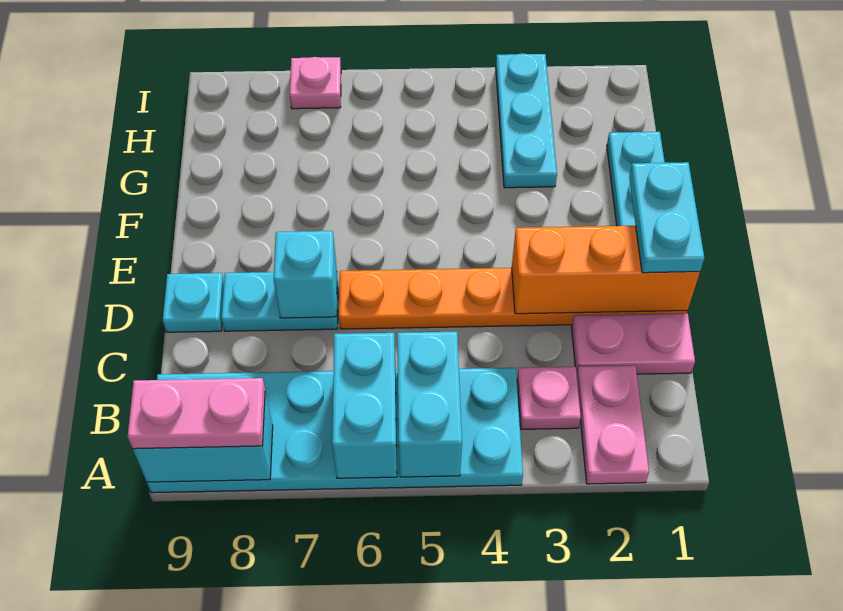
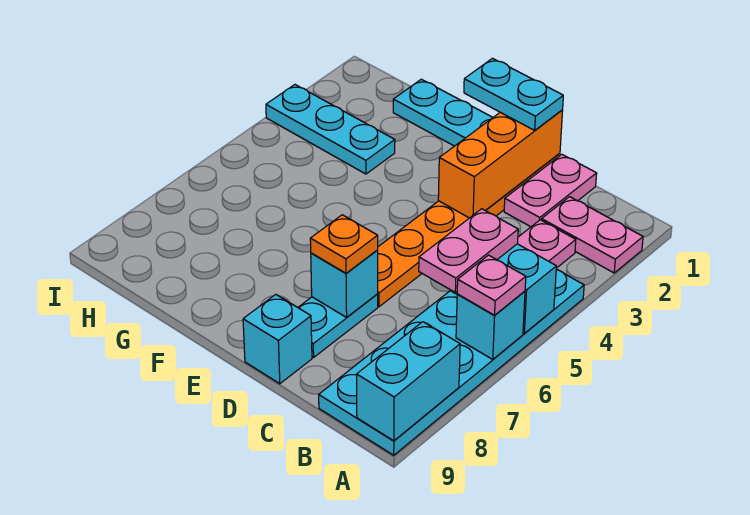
cyan 1x2 brick [332,333,397,478] -> cyan 1x1 brick [456,291,525,359]
pink 1x2 plate [128,378,265,449] -> pink 1x2 plate moved to [419,209,518,292]
none -> orange 1x1 plate [310,215,378,273]
cyan 1x1 plate [163,273,224,332] -> cyan 1x1 brick [243,294,312,384]
pink 1x1 plate [290,57,341,109] -> pink 1x1 plate moved to [457,255,526,315]

